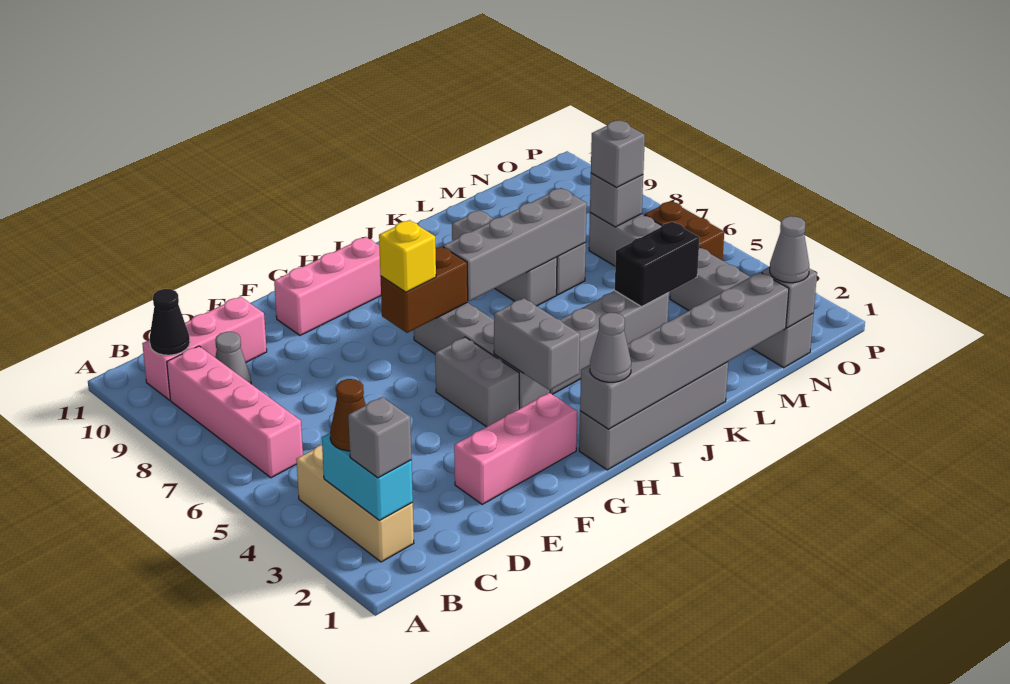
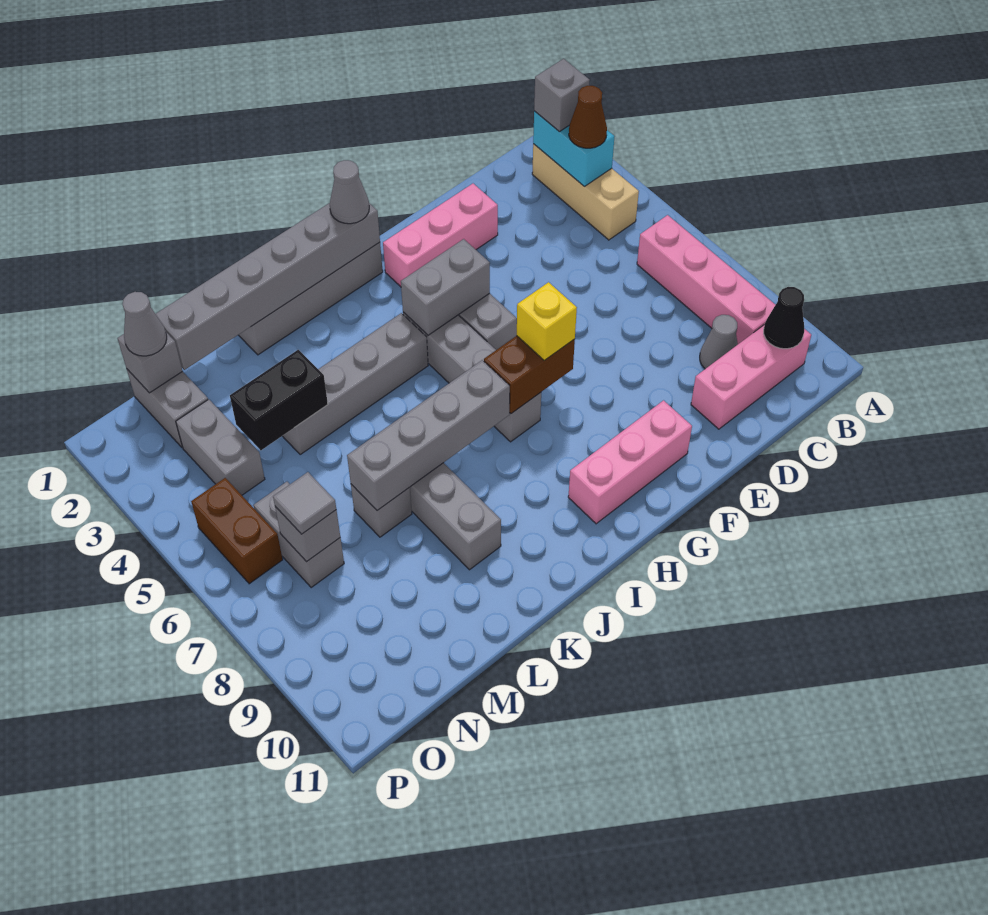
grey 1x2 brick [494,298,580,390] -> grey 1x2 brick turned to [401,239,490,335]
grey 1x1 brick [591,120,645,188] -> grey 1x1 tile [273,472,336,534]

